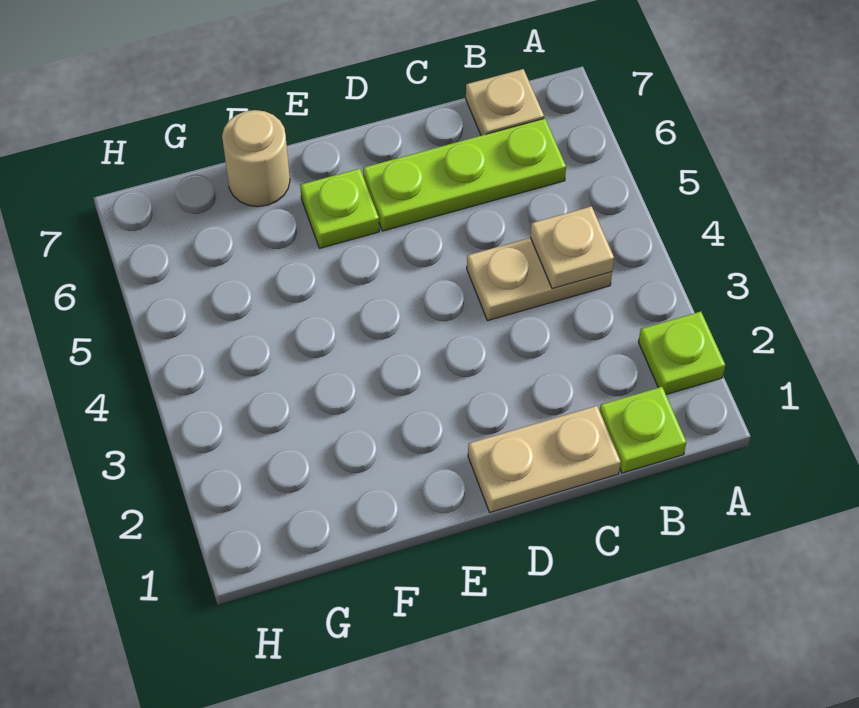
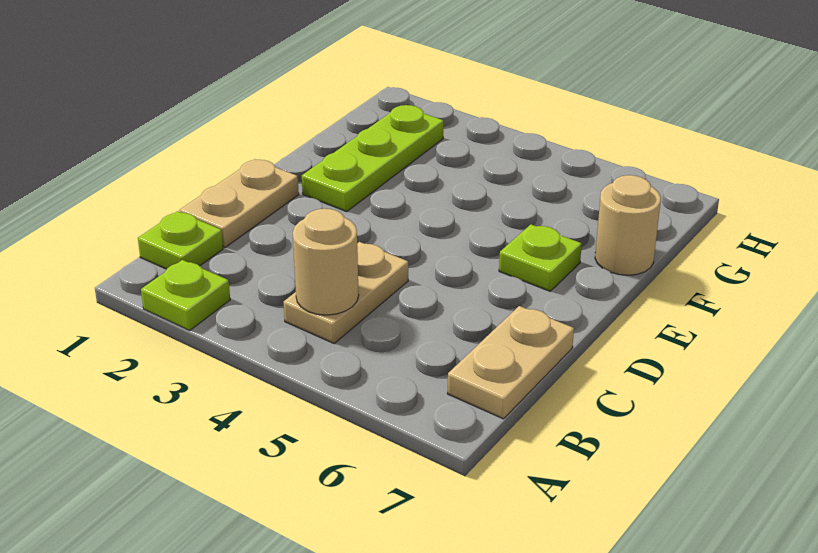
tan 1x1 plate [530,206,614,289] -> tan 1x1 round brick [293,209,359,315]
lime 1x3 plate [363,118,566,231] -> lime 1x3 plate moved to [302,105,444,212]
tan 1x1 plate [466,69,544,135] -> tan 1x2 plate [447,306,574,419]

